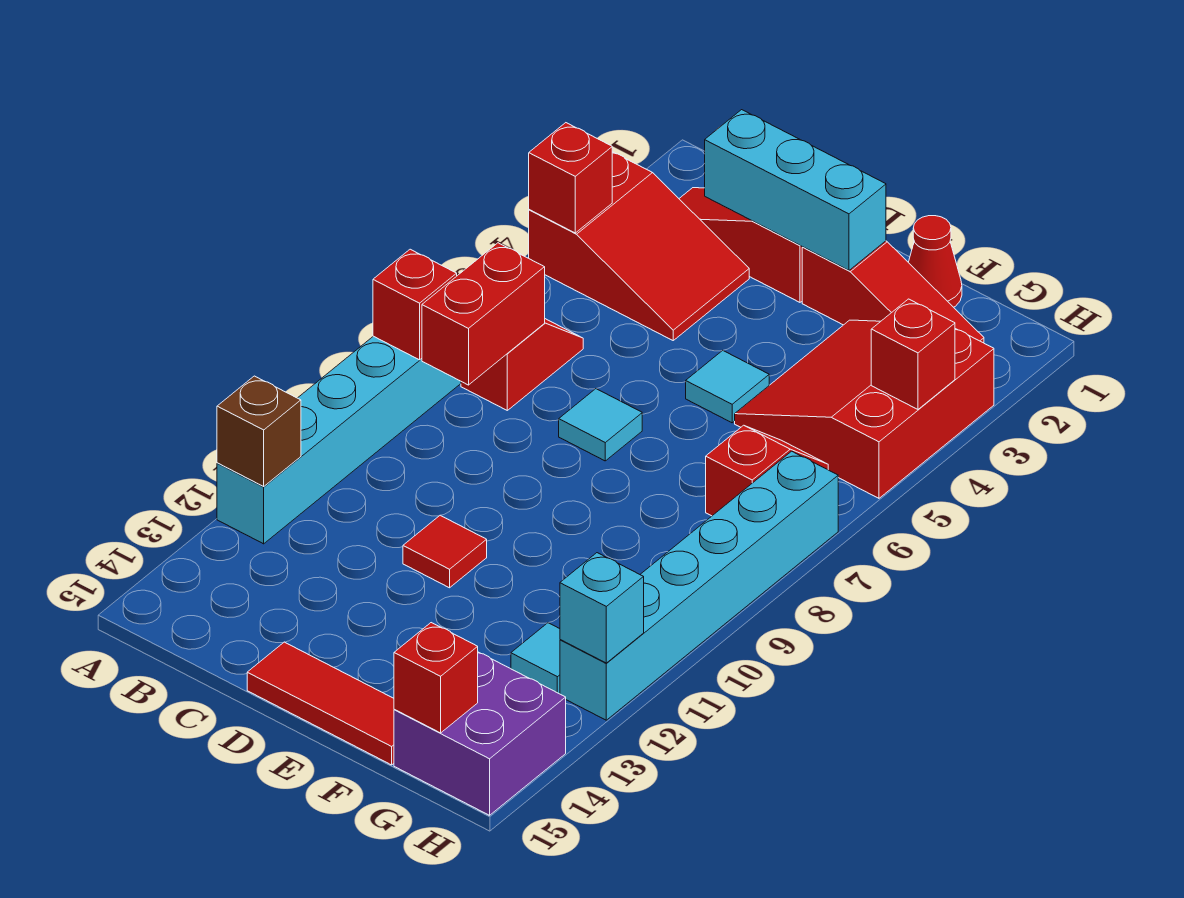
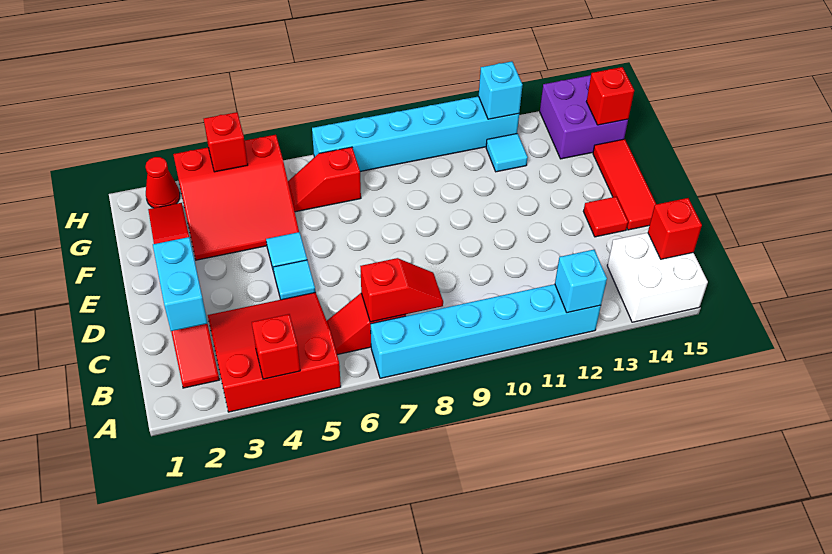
red 2x3 slope [529,152,749,340] -> red 3x3 slope [208,292,341,412]
red 1x1 brick [373,249,457,360] -> red 1x1 brick moved to [648,198,702,259]
brown 1x1 brick [217,376,301,486] -> cyan 1x1 brick [555,250,607,313]
none -> white 2x2 brick [607,233,708,322]
red 1x2 brick [422,243,545,385] -> red 1x2 slope [360,258,443,322]
cyan 1x3 brick [705,110,886,270] -> cyan 1x2 brick [153,237,208,331]
cyan 1x1 tile [559,389,642,461] -> cyan 1x1 tile moved to [273,260,315,300]
red 1x1 tile [403,515,487,588] -> red 1x1 tile moved to [583,197,628,237]
red 1x1 cone [908,216,962,307] -> red 1x1 cone moved to [146,157,180,208]

